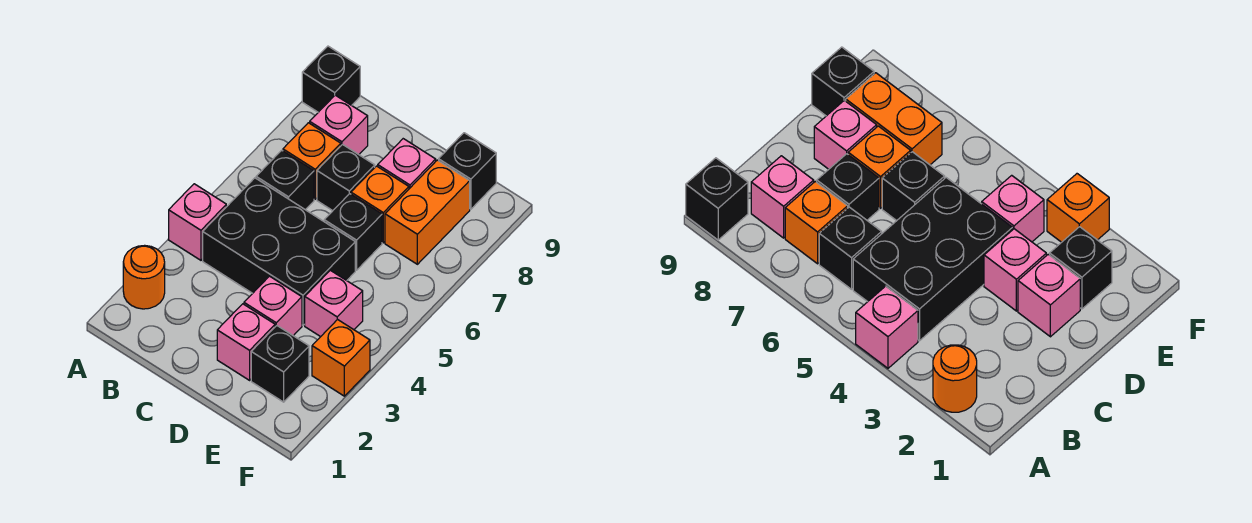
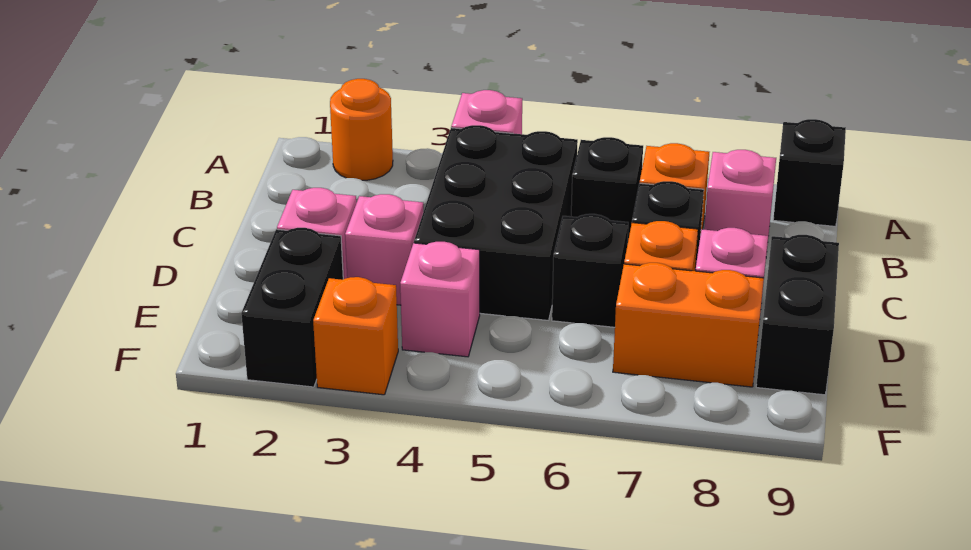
black 1x1 brick [251,326,309,402] -> black 1x2 brick [241,228,343,387]
black 1x1 brick [439,133,496,209] -> black 1x2 brick [756,235,839,395]

